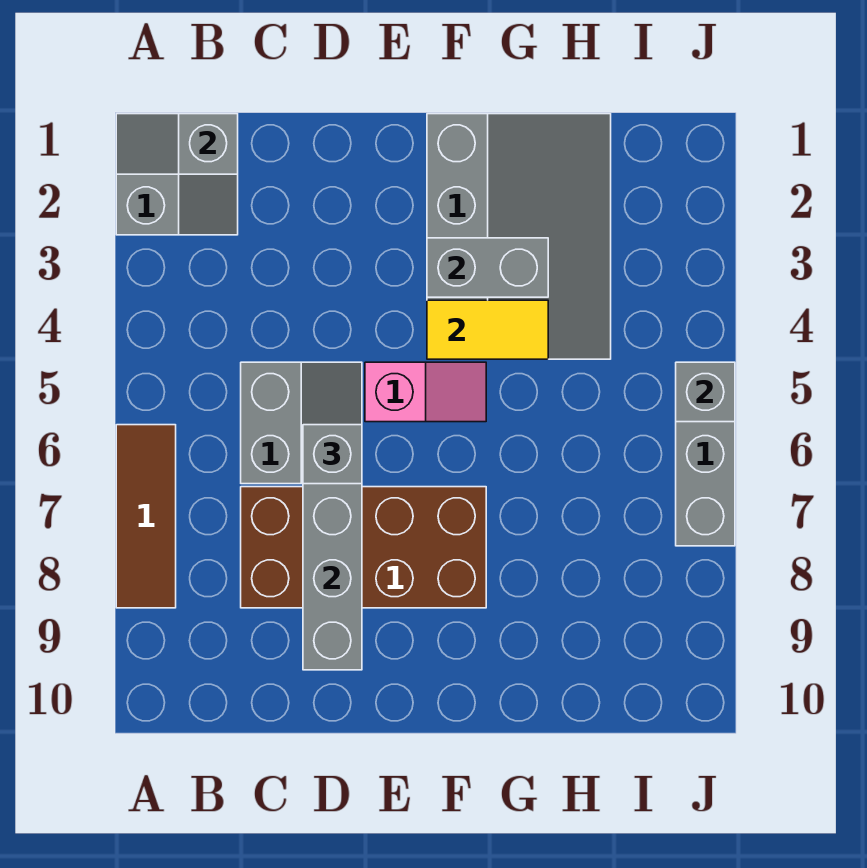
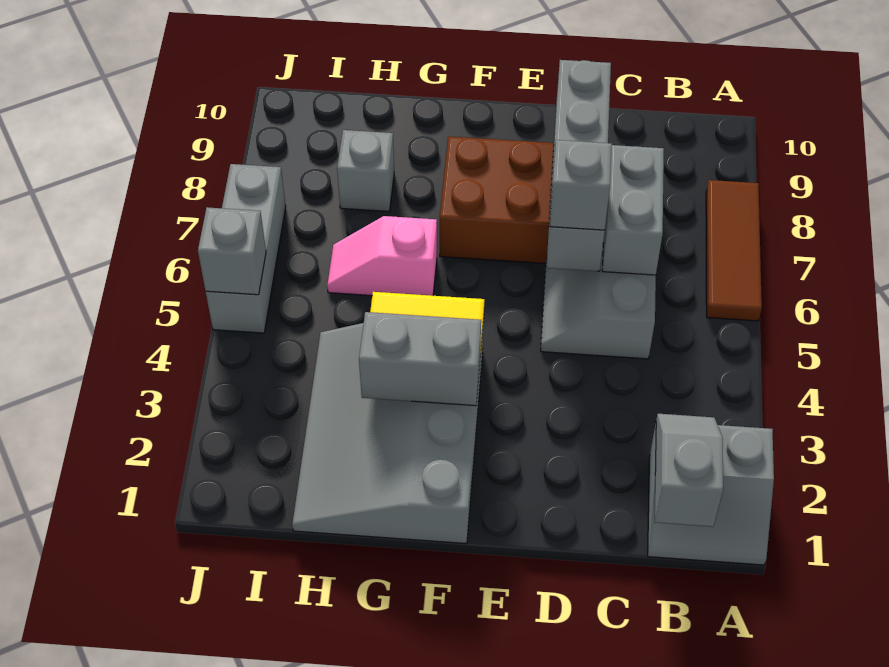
none -> grey 1x2 brick [602,145,664,275]
pink 1x2 slope [365,362,486,422] -> pink 1x2 slope moved to [327,216,437,296]
none -> grey 1x1 brick [337,130,394,211]

